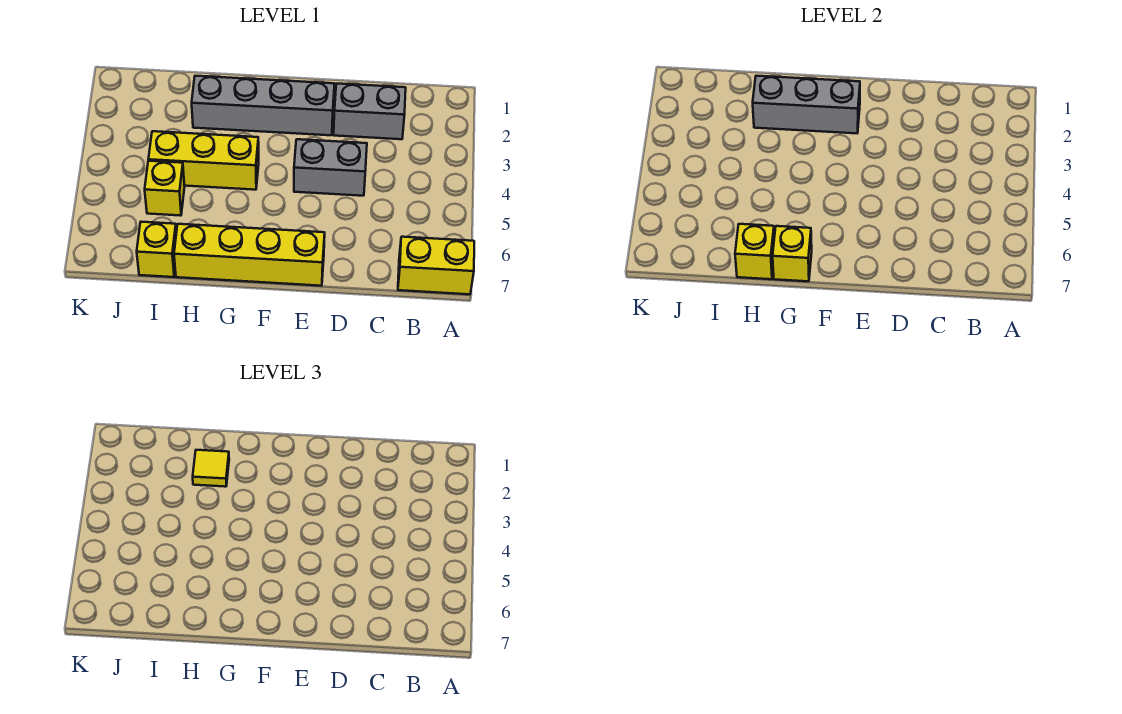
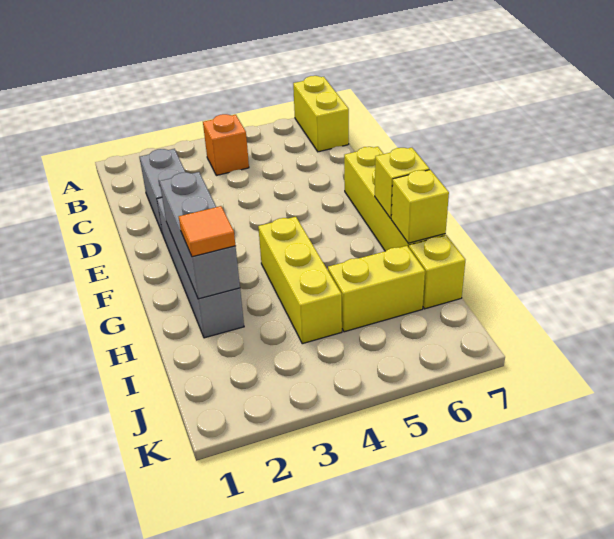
none -> orange 1x1 brick [203,114,249,175]
grey 1x2 brick [294,139,367,196] -> none
yellow 1x1 tile [193,450,229,487] -> orange 1x1 tile [179,206,236,257]
yellow 1x1 brick [145,161,185,216] -> yellow 1x2 brick [328,246,425,332]

